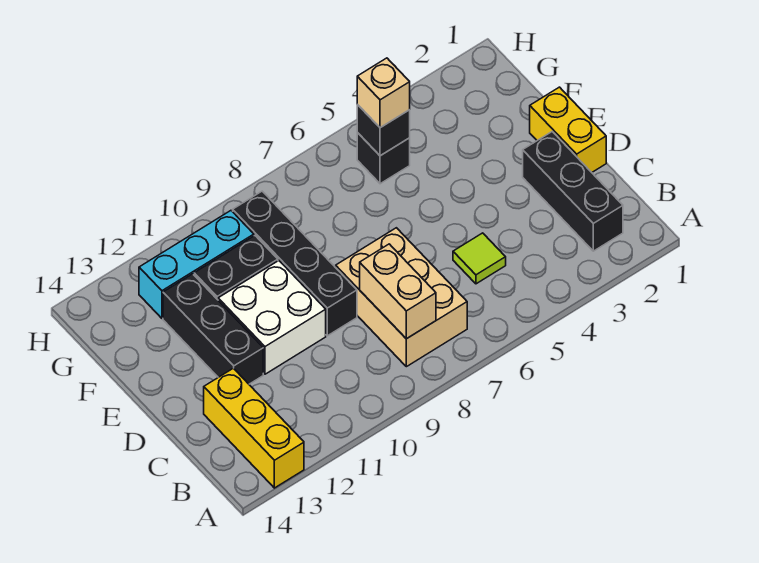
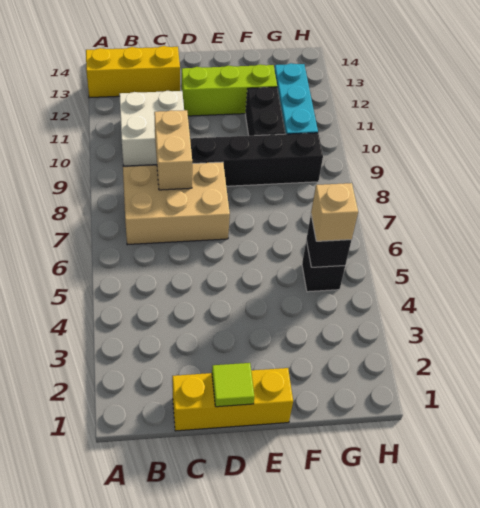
black 1x3 brick [523,132,623,251] -> none
tan 1x2 brick [360,244,436,339] -> tan 1x2 brick turned to [154,110,192,190]
lime 1x1 tile [453,233,506,284] -> lime 1x1 tile moved to [212,363,254,407]
yellow 1x2 brick [530,87,606,172] -> yellow 1x3 brick [172,368,293,431]
white 2x2 brick [218,261,326,374] -> white 2x2 brick moved to [119,91,184,166]
black 1x3 brick [163,274,263,384] -> lime 1x3 brick [182,64,277,116]

